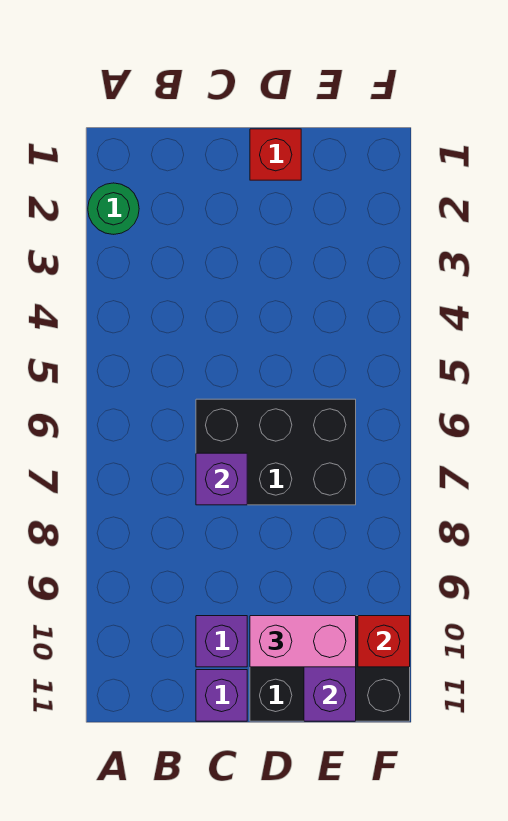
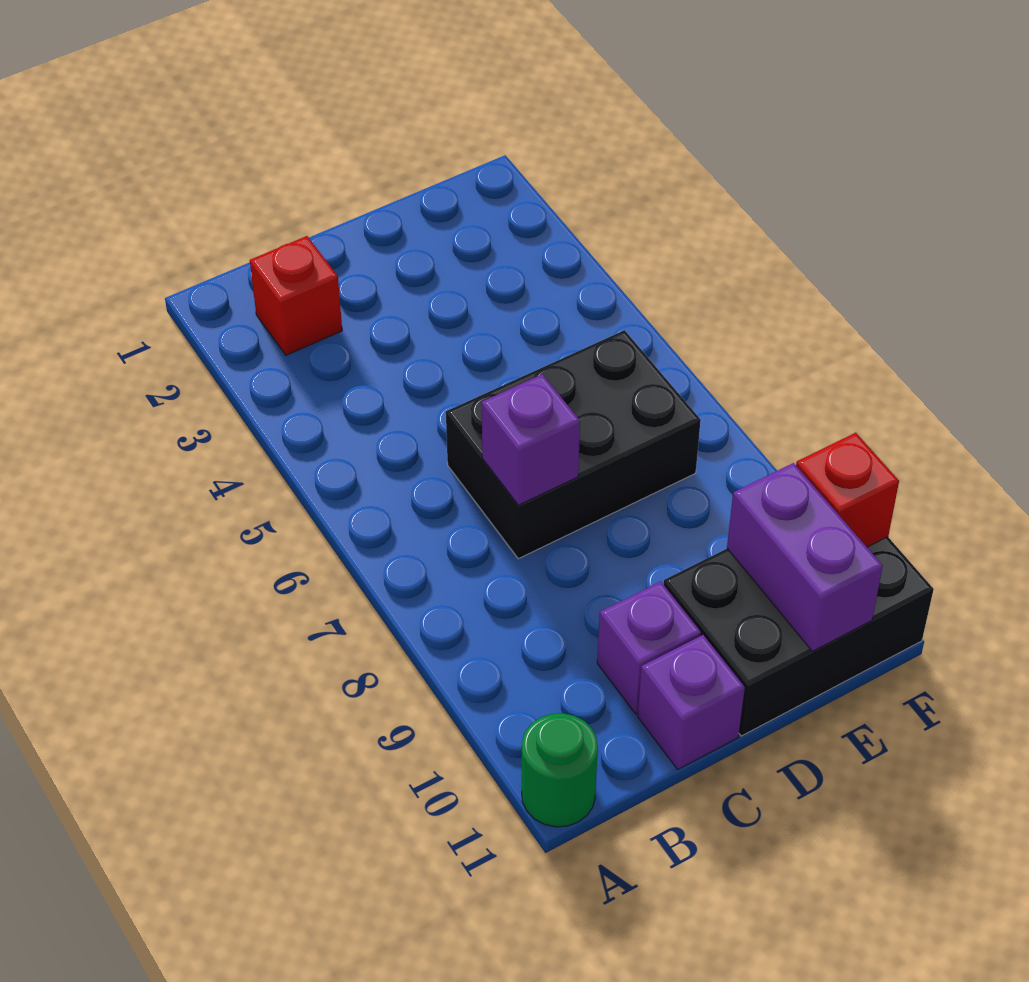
green 1x1 round brick [88,183,139,234] -> green 1x1 round brick moved to [522,713,598,827]
red 1x1 brick [250,129,301,180] -> red 1x1 brick moved to [250,236,342,355]
pink 1x2 brick [250,616,356,667] -> none

